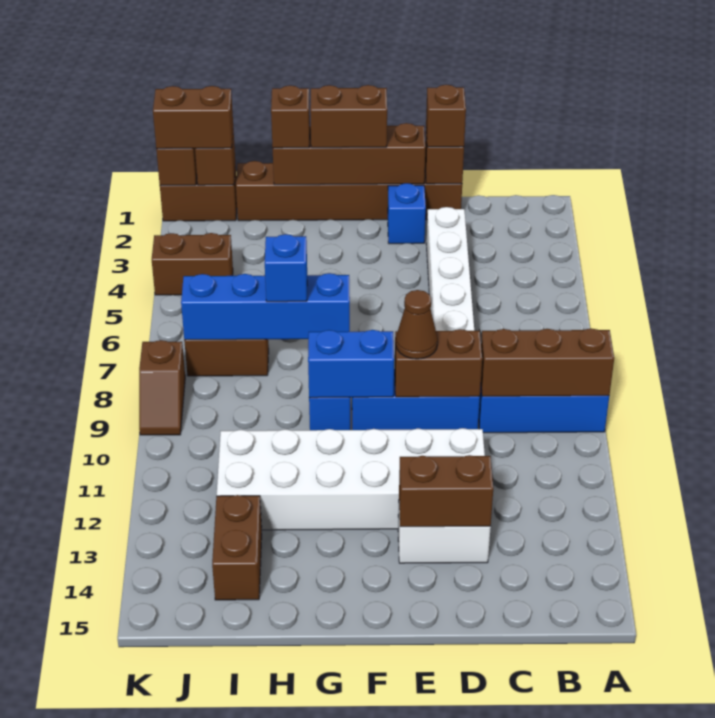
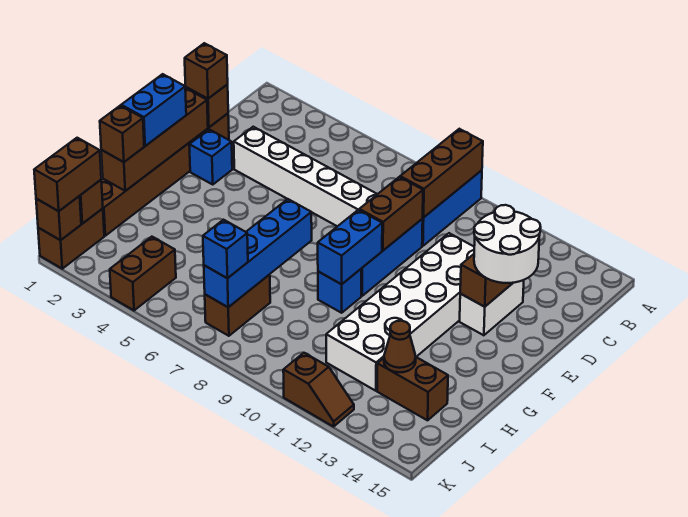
none -> white 2x2 round brick [474,205,541,283]
brown 1x1 cone [396,290,438,359] -> brown 1x1 cone moved to [384,321,416,372]
brown 1x2 brick [310,85,387,148] -> blue 1x2 brick [121,74,186,146]
blue 1x1 brick [265,234,307,302] -> blue 1x1 brick moved to [203,220,248,278]
brown 1x2 slope [139,340,185,435] -> brown 1x2 slope moved to [283,353,354,427]

